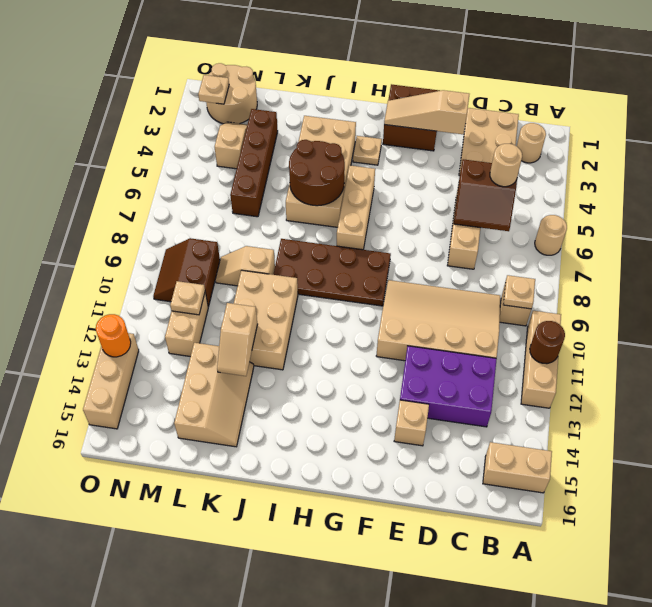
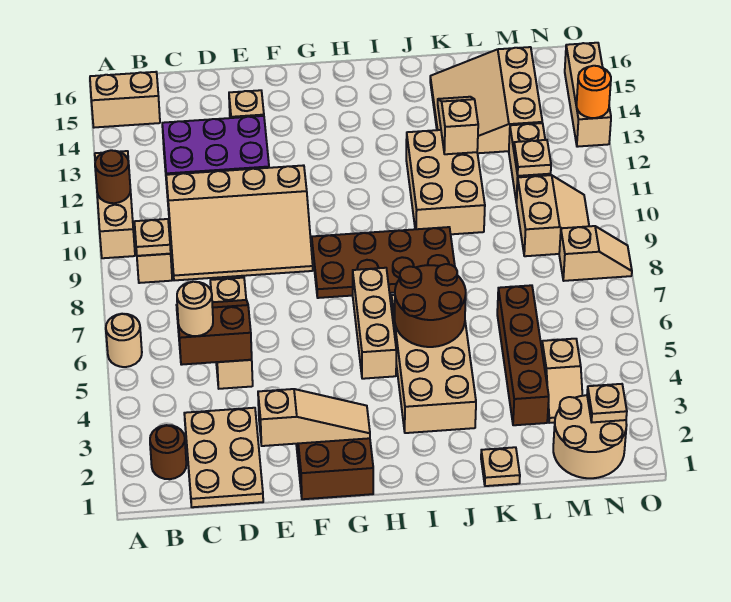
tan 1x1 round brick [517,123,546,163] -> brown 1x1 round brick [150,425,186,479]
tan 1x1 plate [353,136,382,165] -> tan 1x1 plate moved to [481,447,520,486]
tan 1x2 slope [215,246,275,286] -> tan 1x2 slope moved to [559,226,632,281]
tan 2x3 slope [174,343,254,447] -> tan 3x3 slope [430,47,542,153]
brown 2x2 slope [153,238,220,307] -> tan 2x2 slope [517,175,589,256]

